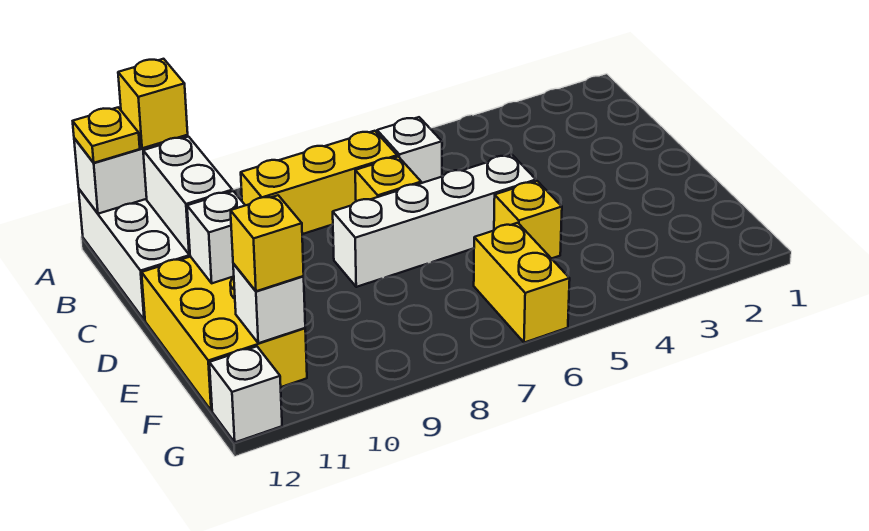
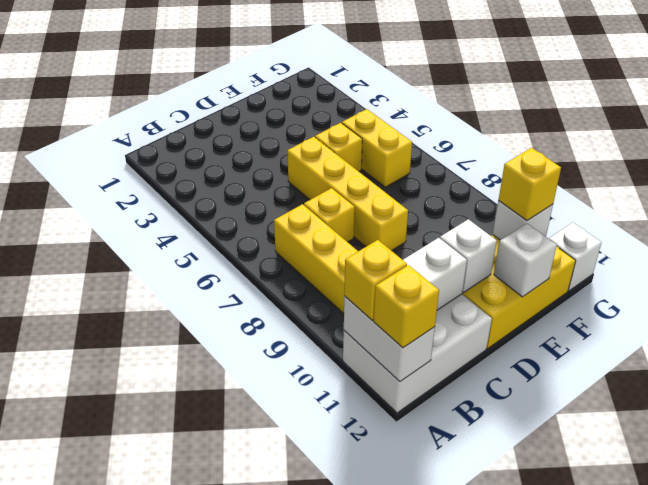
yellow 1x1 plate [73,107,140,163] -> yellow 1x1 brick [374,265,439,348]
white 1x1 brick [377,117,442,183] -> white 1x1 brick moved to [494,223,557,297]
white 1x4 brick [333,155,536,287] -> yellow 1x4 brick [287,137,408,251]
yellow 1x2 brick [474,223,570,343] -> yellow 1x2 brick turned to [342,109,412,187]

